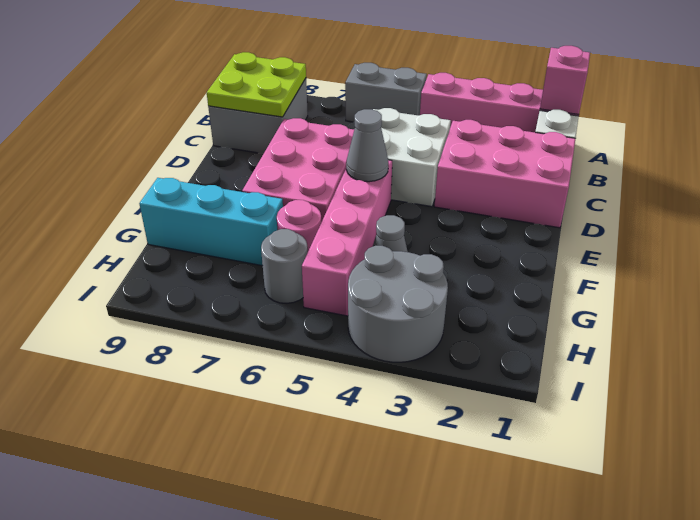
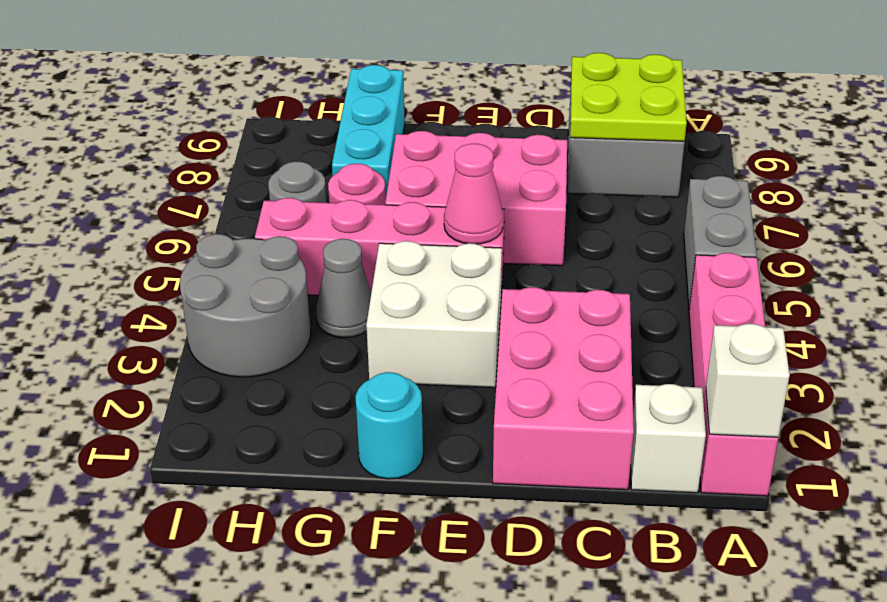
pink 1x1 brick [540,46,590,114] -> white 1x1 brick [706,324,790,437]
white 2x2 brick [373,108,451,207] -> white 2x2 brick moved to [366,241,502,388]
grey 1x1 cone [346,109,388,182] -> pink 1x1 cone [444,144,503,244]
none -> cyan 1x1 round brick [355,372,423,479]

